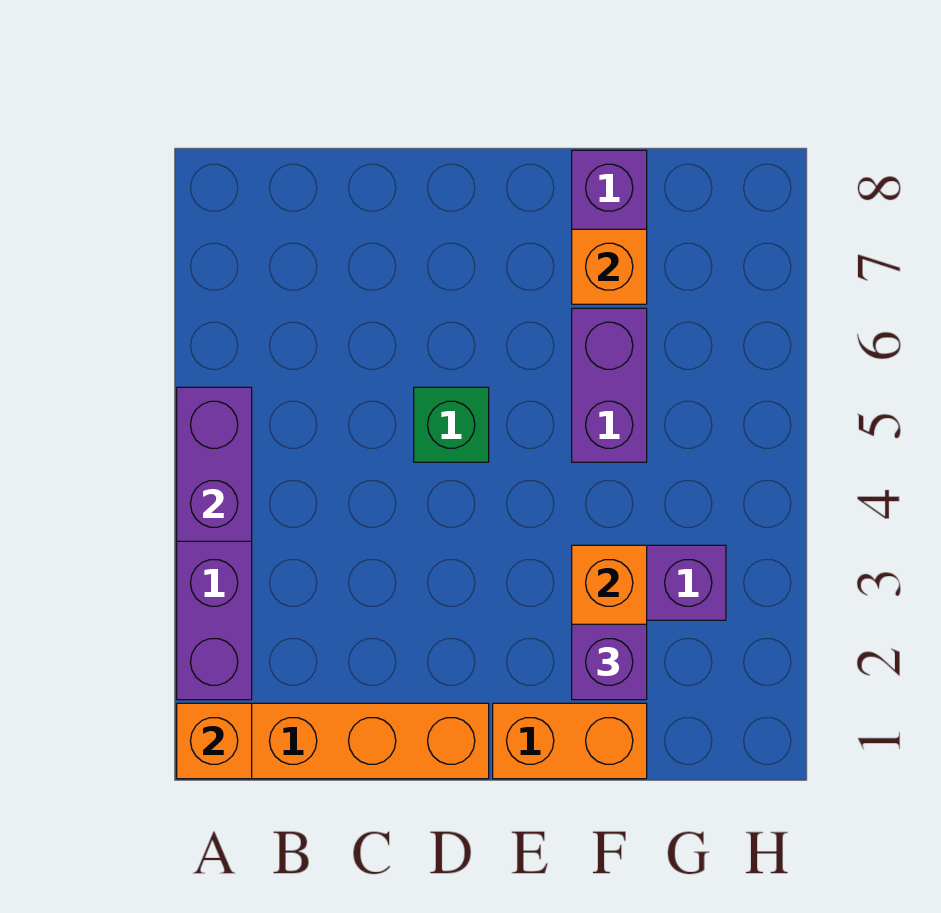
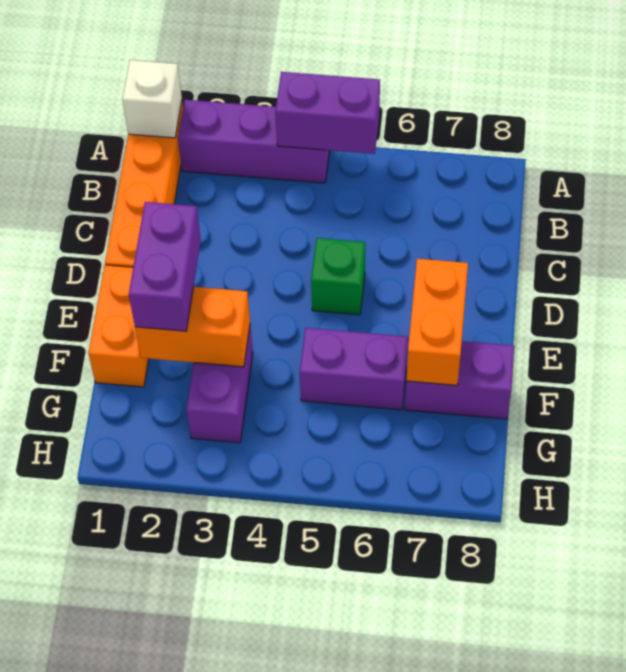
orange 1x1 brick [177,703,252,779] -> white 1x1 brick [122,60,182,138]
purple 1x1 brick [572,624,647,700] -> purple 1x2 brick [129,202,201,331]
orange 1x1 brick [572,229,647,304] -> orange 1x2 brick [406,259,468,385]

